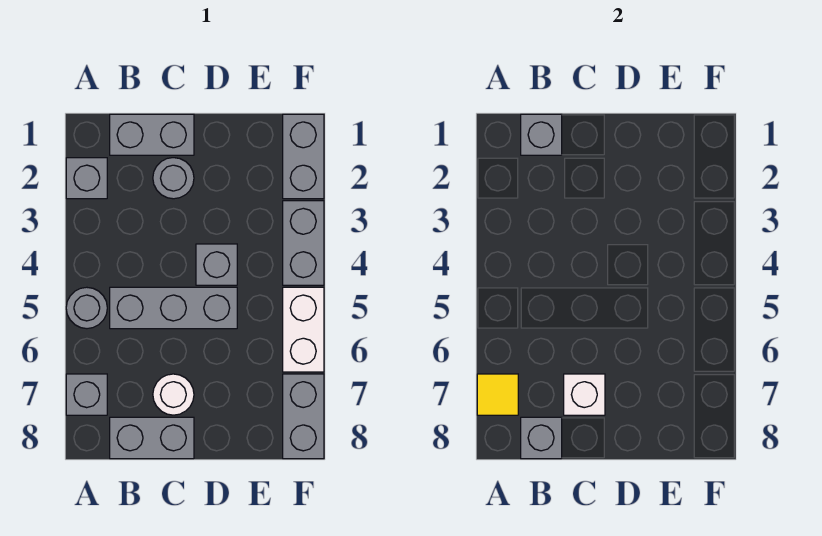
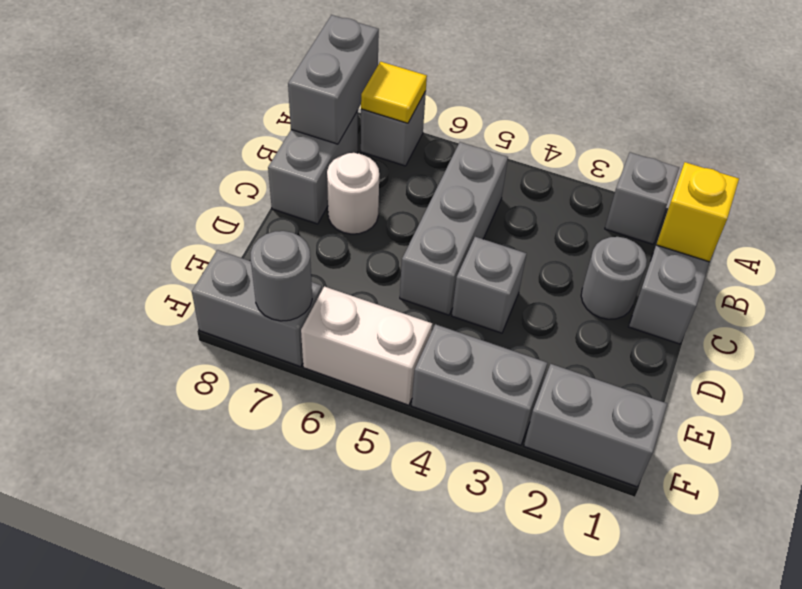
grey 1x1 round brick [66,287,107,329] -> grey 1x1 round brick moved to [251,231,312,321]
grey 1x1 brick [521,114,562,155] -> yellow 1x1 brick [656,162,739,262]
grey 1x1 brick [521,417,562,459] -> grey 1x2 brick [288,15,379,144]
white 1x1 brick [564,374,605,415] -> none

